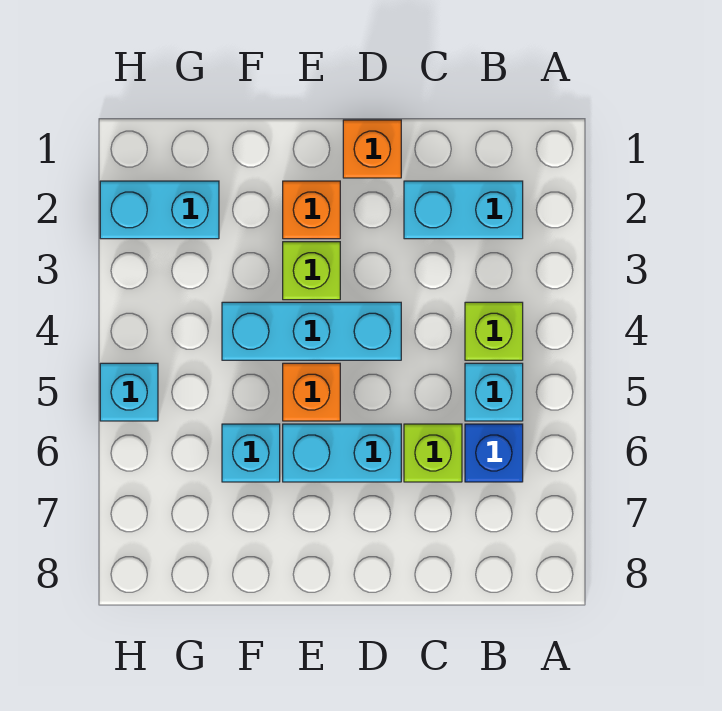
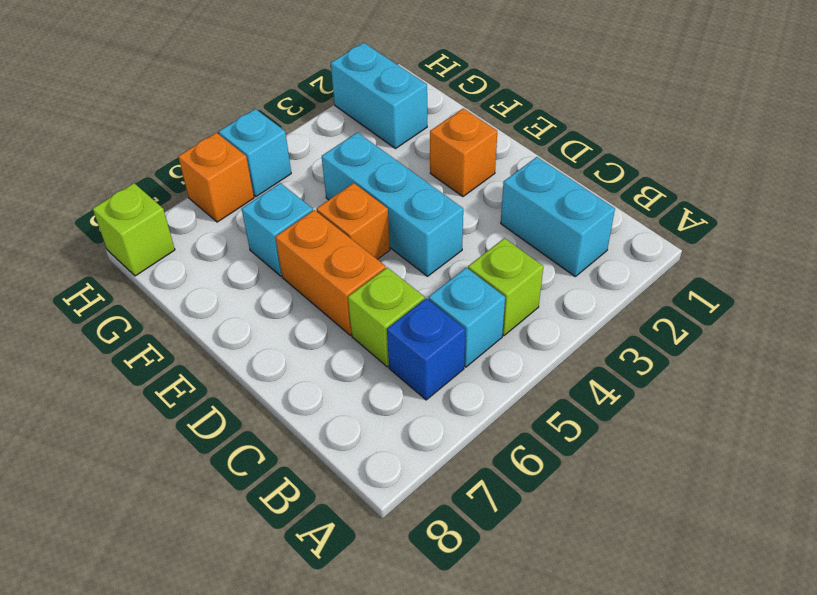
orange 1x1 brick [343,120,401,178] -> orange 1x1 brick moved to [178,133,254,222]
cyan 1x2 brick [283,424,401,482] -> orange 1x2 brick [275,210,386,335]
lime 1x1 brick [283,242,340,300] -> lime 1x1 brick moved to [93,183,175,276]

